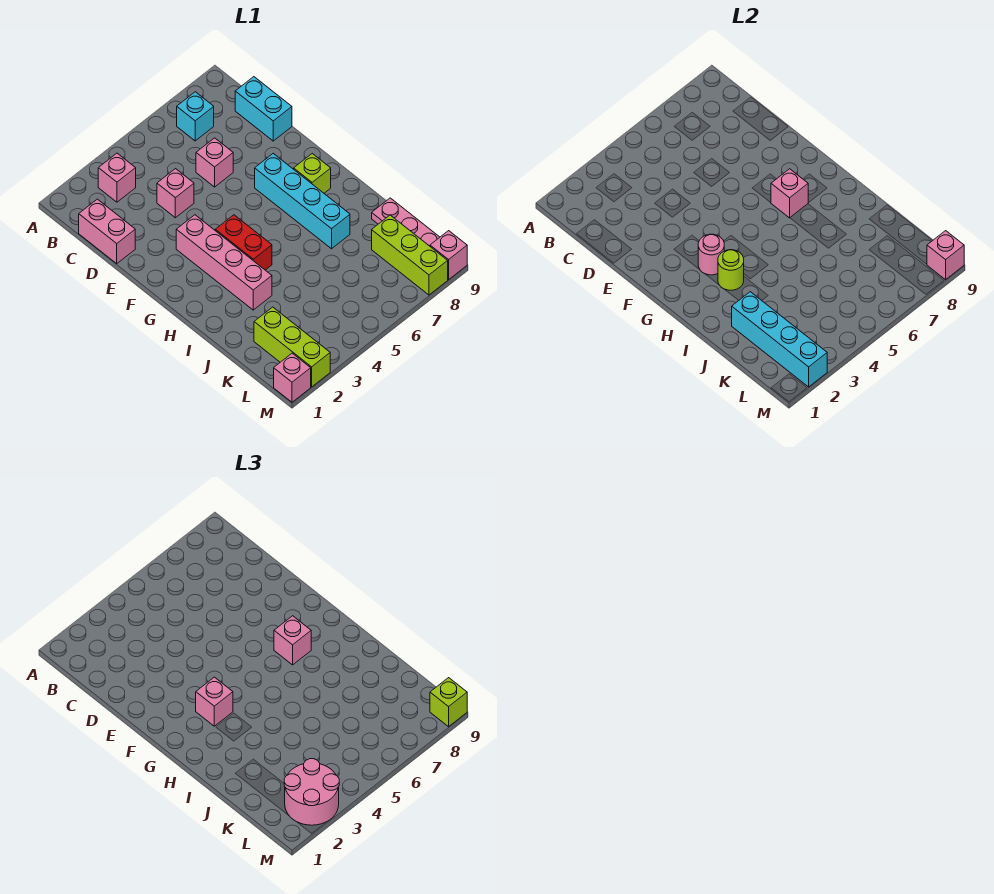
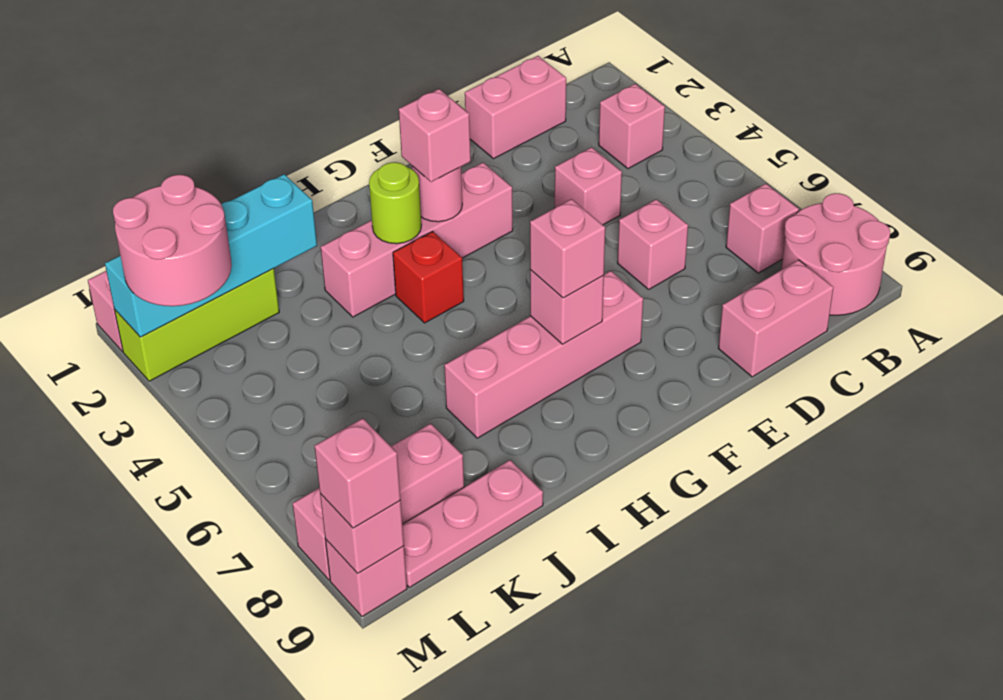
none -> pink 2x2 round brick [781,193,890,315]
cyan 1x1 brick [177,92,214,141] -> pink 1x1 brick [726,184,799,273]
cyan 1x2 brick [235,77,292,141] -> pink 1x2 brick [718,260,833,377]
cyan 1x4 brick [255,154,350,249] -> pink 1x4 brick [444,271,643,438]
red 1x2 brick [215,215,272,270] -> red 1x1 brick [393,231,464,323]
lime 1x1 brick [294,154,331,193] -> none
lime 1x3 brick [372,215,448,295] -> pink 1x3 brick [293,423,464,580]
lime 1x1 brick [430,678,467,727] -> pink 1x1 brick [315,418,401,528]

